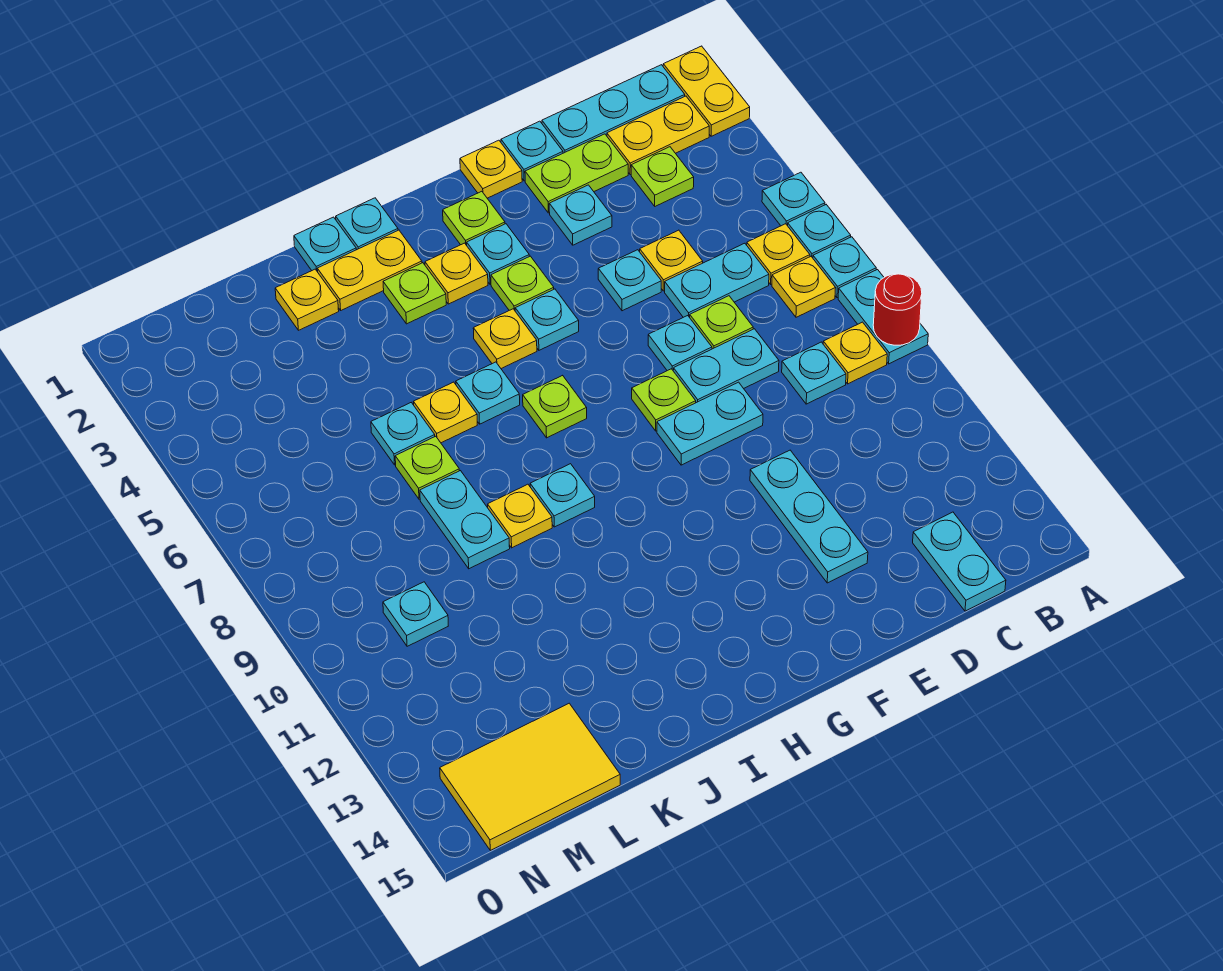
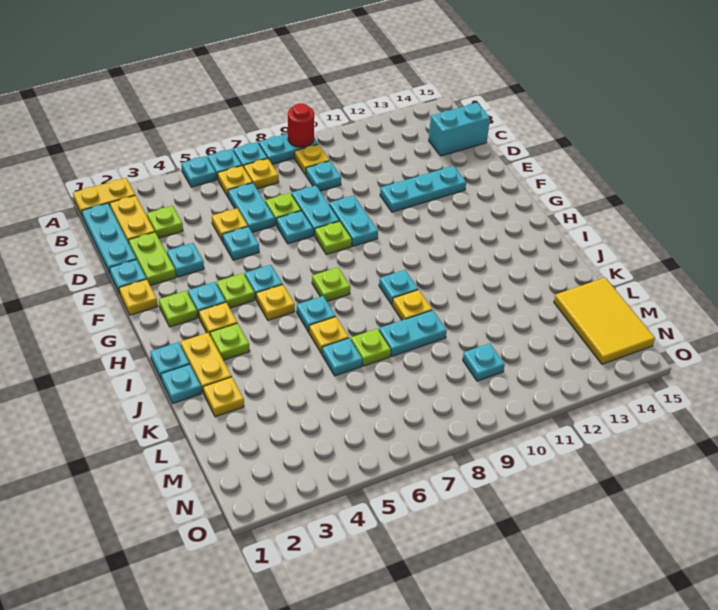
cyan 1x2 plate [913,512,1006,611] -> cyan 1x2 brick [429,103,490,156]

